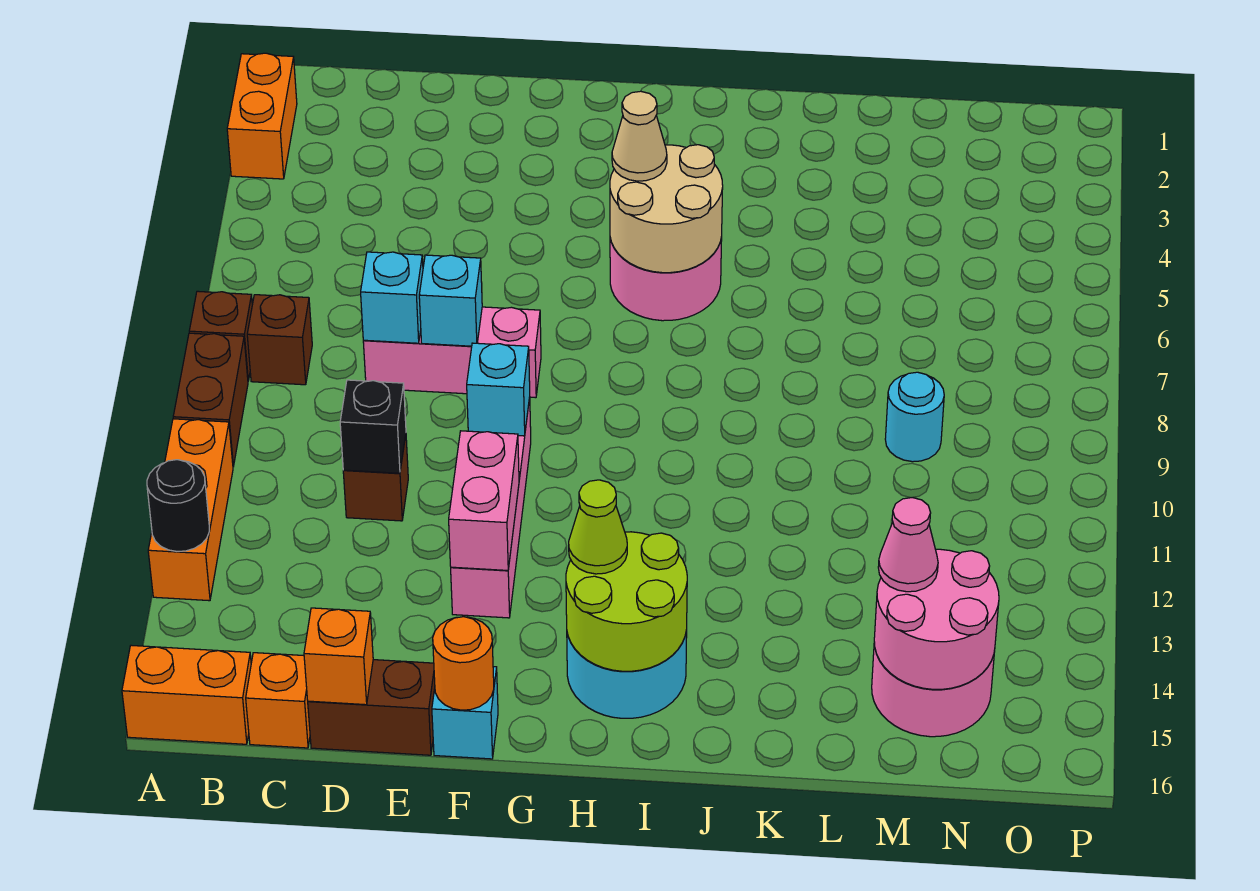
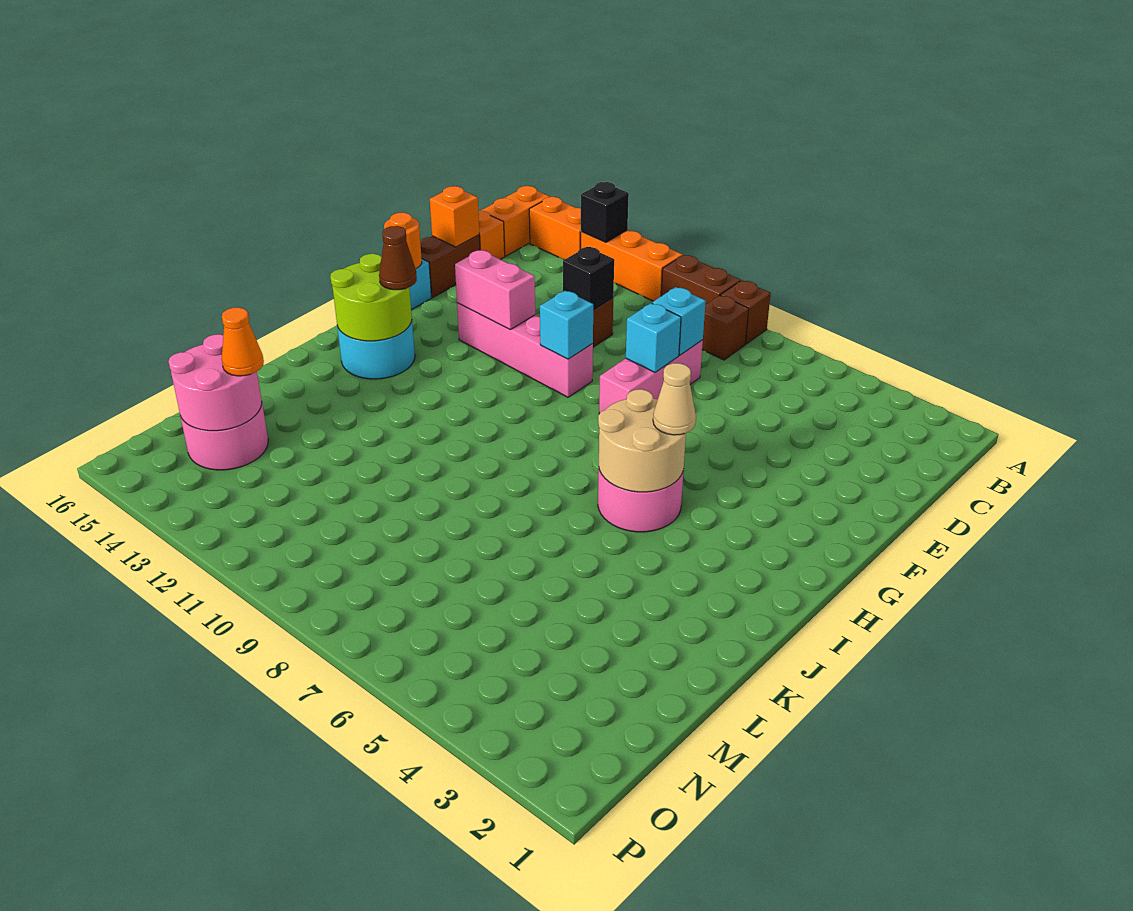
orange 1x2 brick [227,53,297,179] -> orange 1x2 brick moved to [529,197,581,260]
black 1x1 round brick [147,460,209,551] -> black 1x1 brick [581,182,629,243]
lime 1x1 cone [569,480,627,574] -> brown 1x1 cone [379,226,417,290]
cyan 1x1 round brick [885,372,944,462] -> none
pink 1x1 cone [878,498,938,592] -> orange 1x1 cone [222,308,264,376]

